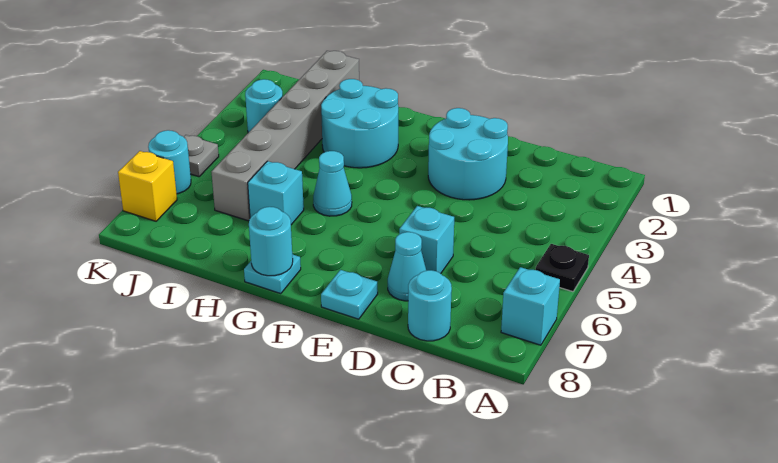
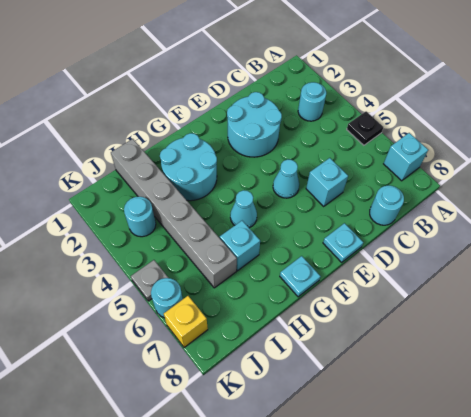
cyan 1x1 cone [388,232,426,301] -> cyan 1x1 cone moved to [273,159,299,198]
cyan 1x1 round brick [249,207,293,276] -> cyan 1x1 round brick moved to [298,82,326,121]

